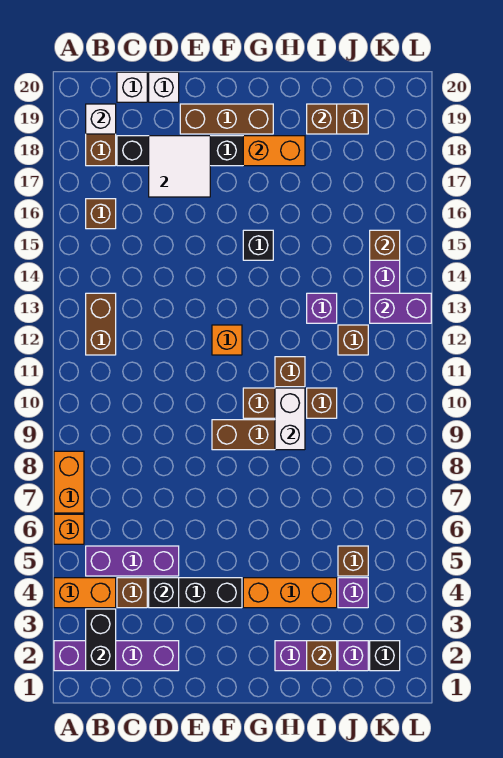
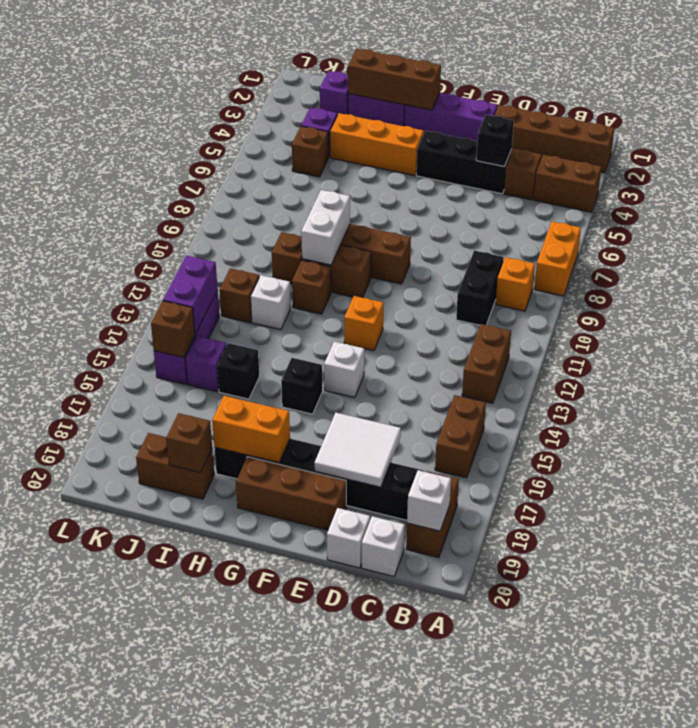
purple 1x4 brick [54,641,179,671] -> brown 1x4 brick [495,105,614,173]
orange 1x2 brick [54,578,116,608] -> brown 1x2 brick [534,155,601,212]
orange 1x1 brick [54,514,84,544] -> orange 1x1 brick moved to [496,257,535,311]
black 1x2 brick [86,609,116,671] -> black 1x2 brick moved to [456,251,504,325]
purple 1x3 brick [86,546,179,576] -> purple 1x3 brick moved to [404,93,497,141]
brown 1x1 brick [86,199,116,229] -> brown 1x2 brick [435,395,486,478]
none -> white 1x1 brick [324,342,364,398]
brown 1x1 brick [307,641,337,671] -> brown 1x3 brick [348,49,441,110]
none -> white 1x1 brick [251,275,291,330]
purple 1x1 brick [307,293,337,323] -> purple 1x1 brick moved to [185,336,227,392]
black 1x1 brick [370,641,400,671] -> black 1x1 brick moved to [217,343,259,399]
purple 1x2 brick [370,293,431,323] -> purple 1x2 brick turned to [163,256,218,334]

